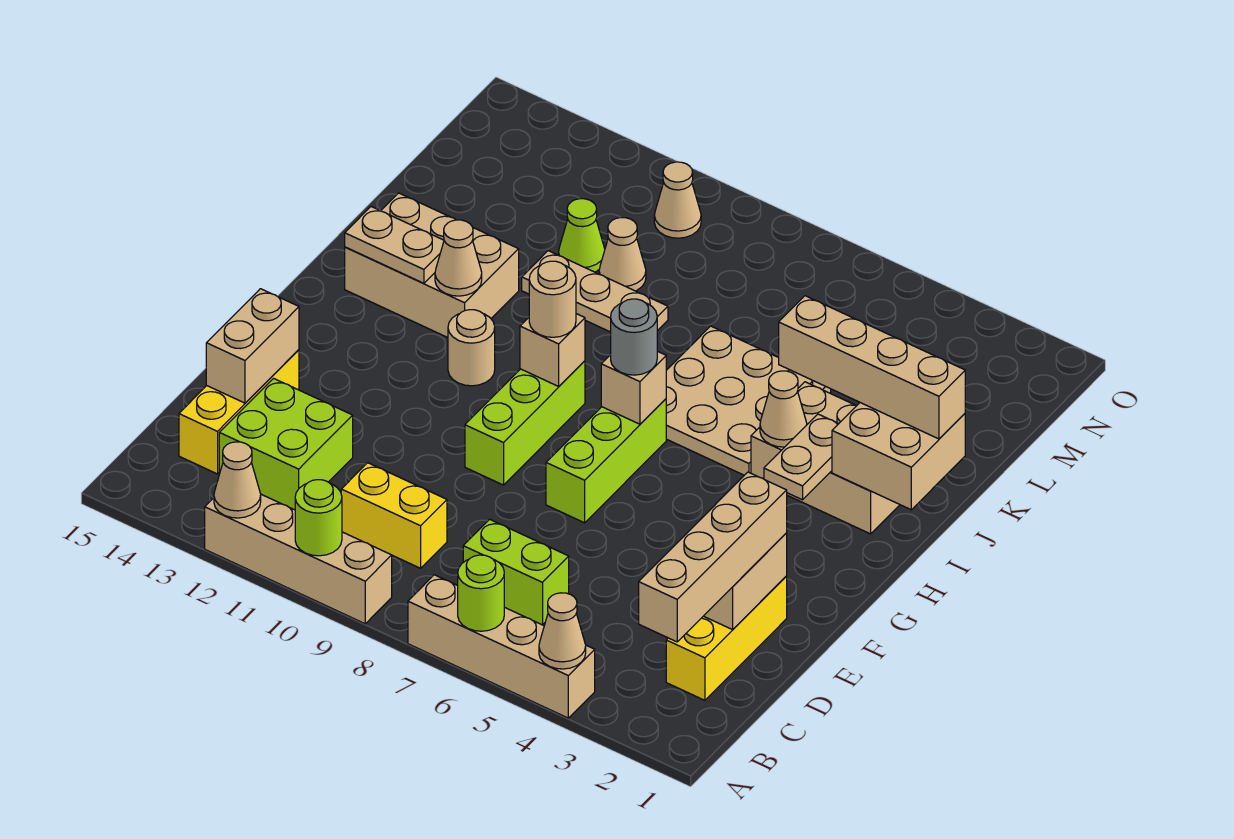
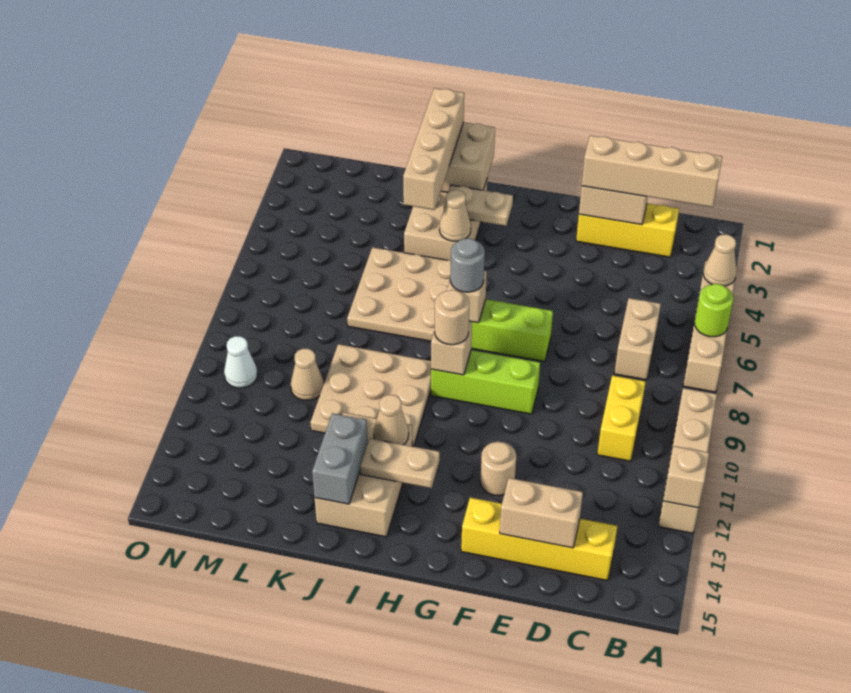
lime 1x1 round brick [295,480,342,556] -> none
tan 1x1 cone [214,442,261,518] -> tan 1x1 brick [663,446,709,508]
lime 1x2 brick [463,519,569,625] -> tan 1x2 brick [614,298,661,380]
lime 2x2 brick [219,378,353,510] -> none
yellow 1x3 brick [179,350,299,474] -> yellow 1x4 brick [461,498,617,581]
tan 1x1 round brick [448,310,495,386] -> tan 1x1 round brick moved to [480,442,516,496]
tan 1x2 plate [345,207,444,283] -> tan 1x2 plate turned to [360,438,440,488]
none -> grey 1x2 brick [312,413,368,504]
tan 1x3 plate [522,251,668,332] -> tan 3x3 plate [310,344,431,447]
lime 1x1 cone [559,199,605,272] -> none
tan 1x1 cone [654,162,701,238] -> white 1x1 cone [224,336,258,388]

